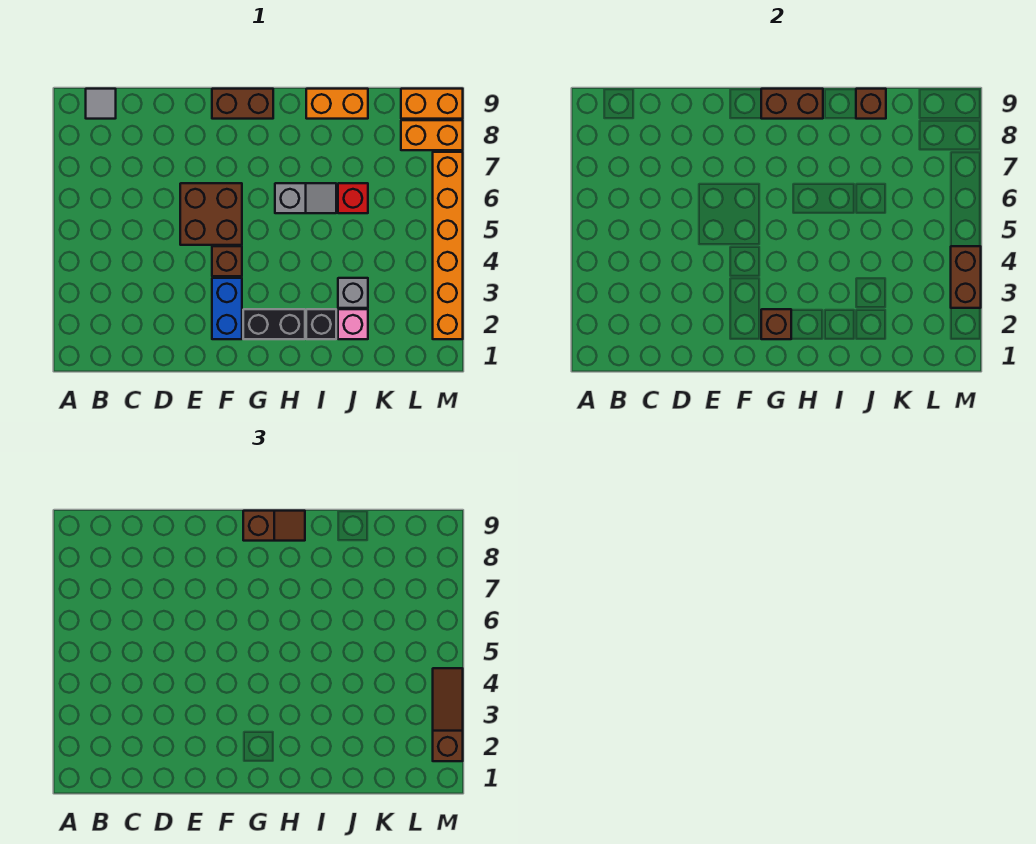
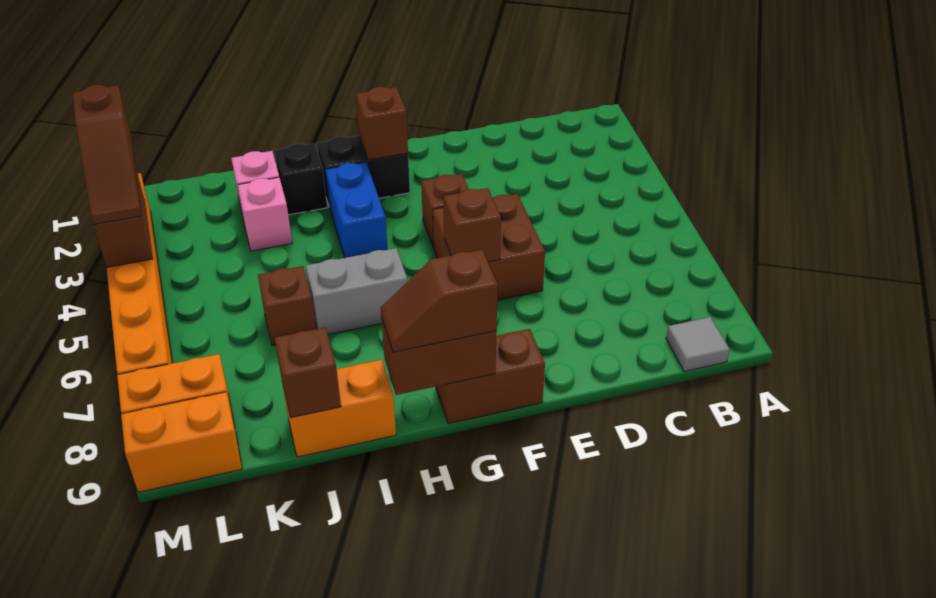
blue 1x2 brick [212,278,242,339] -> blue 1x2 brick moved to [325,162,388,258]
none -> brown 1x1 brick [444,188,501,262]
grey 1x2 slope [275,183,336,213] -> grey 1x2 brick [306,248,407,334]
grey 1x1 brick [338,278,368,308] -> pink 1x1 brick [237,177,292,251]
red 1x1 brick [338,183,368,213] -> brown 1x1 brick [258,266,316,346]

